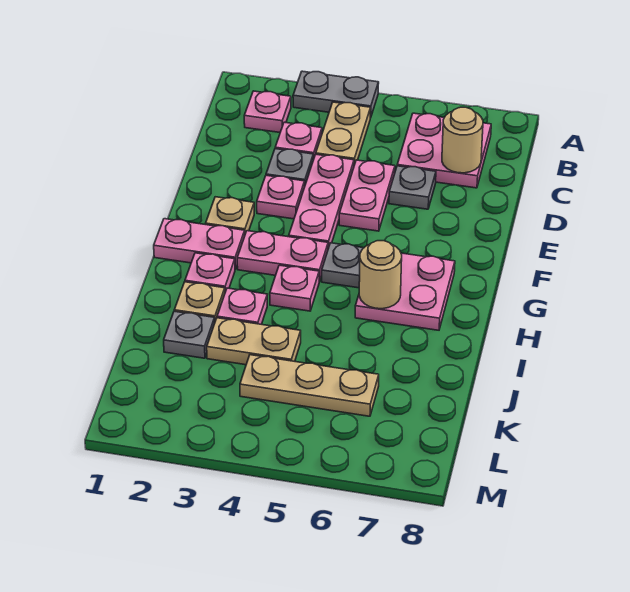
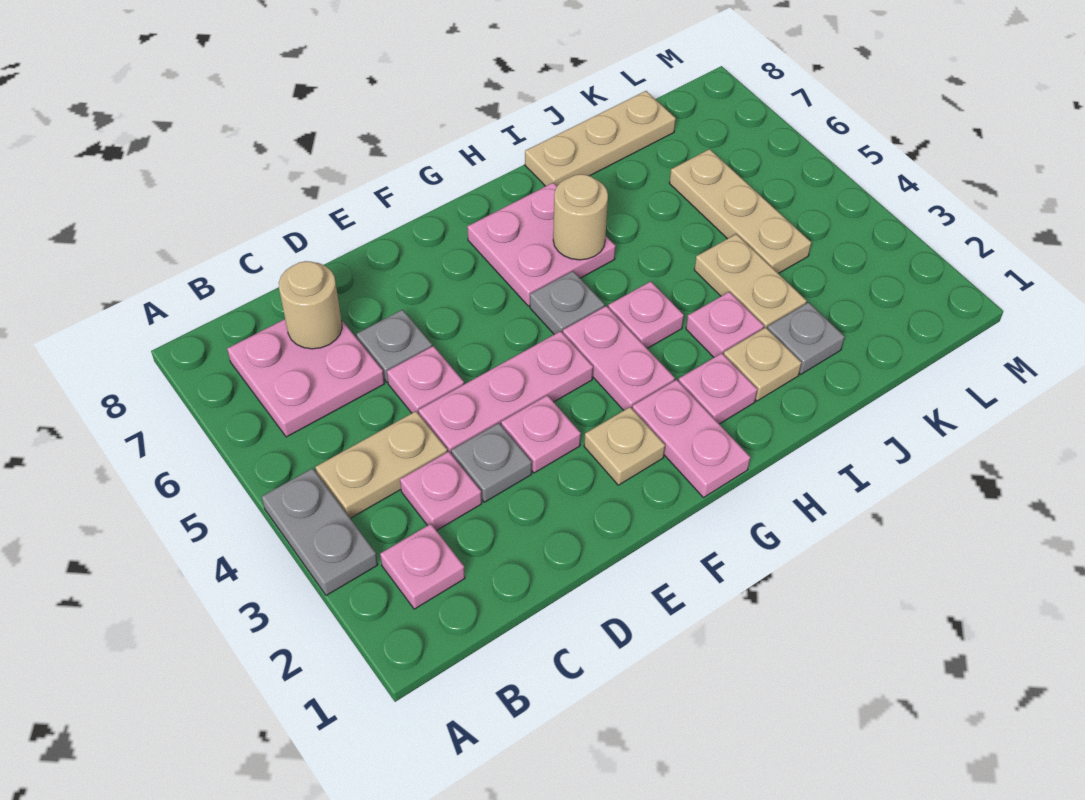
pink 1x2 plate [339,160,395,231] -> pink 1x1 plate [387,346,464,414]
none -> tan 1x3 plate [525,91,676,186]

